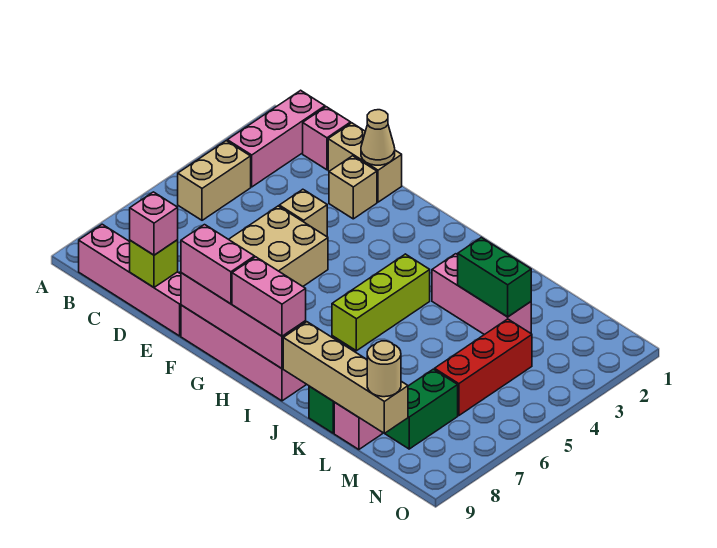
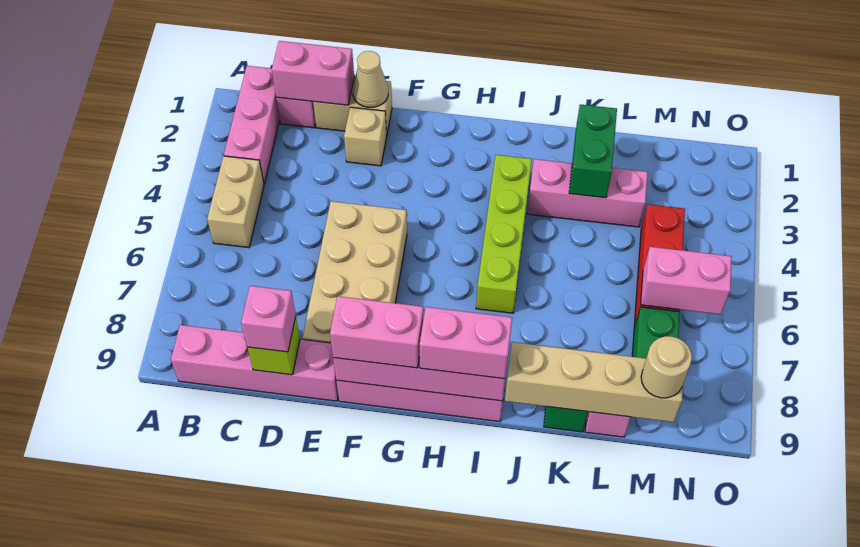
none -> pink 1x2 brick [272,41,354,105]
tan 1x1 brick [279,189,327,237] -> none
lime 1x3 brick [332,254,430,351] -> lime 1x4 brick [476,155,532,313]
green 1x2 brick [458,237,531,317] -> green 1x2 brick turned to [569,104,617,198]
none -> pink 1x2 brick [641,247,732,314]

